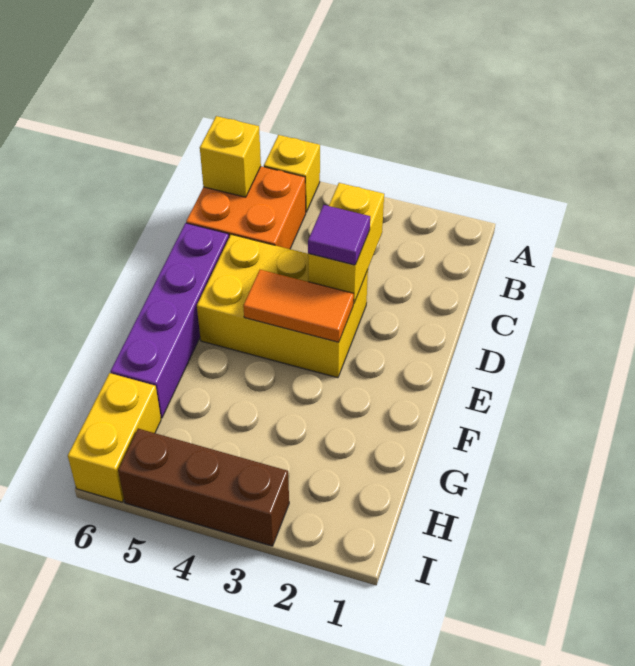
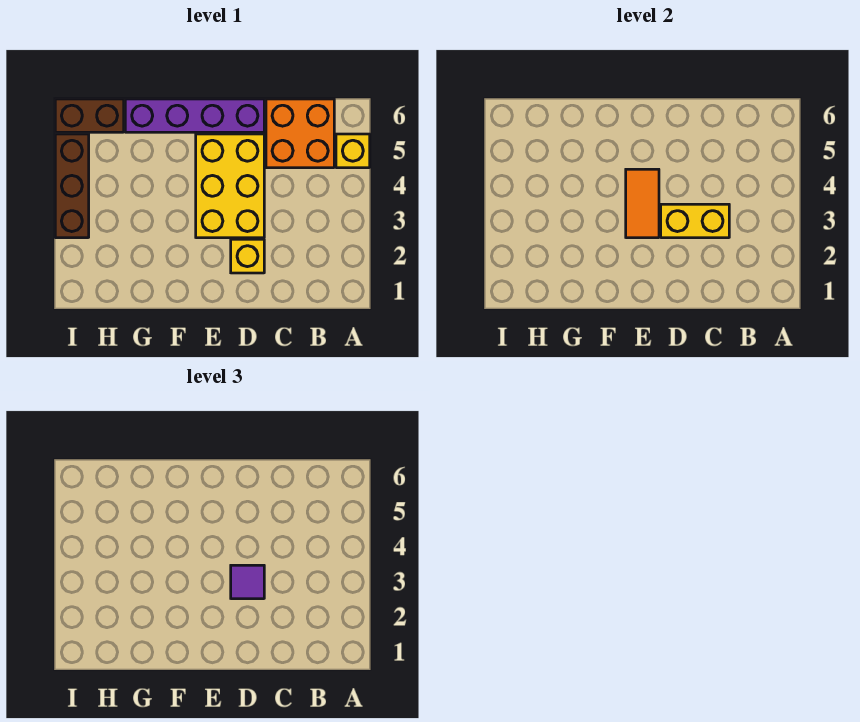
yellow 1x1 brick [200,116,261,197] -> yellow 1x1 brick moved to [231,239,264,273]
yellow 1x2 brick [68,373,161,502] -> brown 1x2 brick [55,99,124,132]

